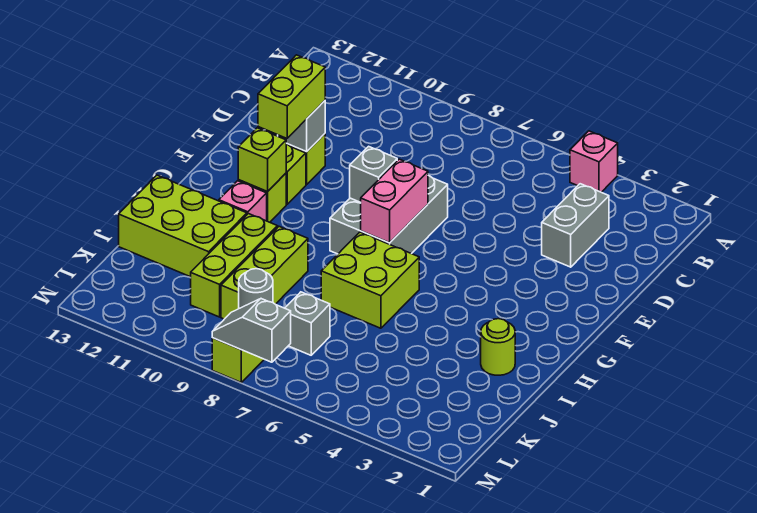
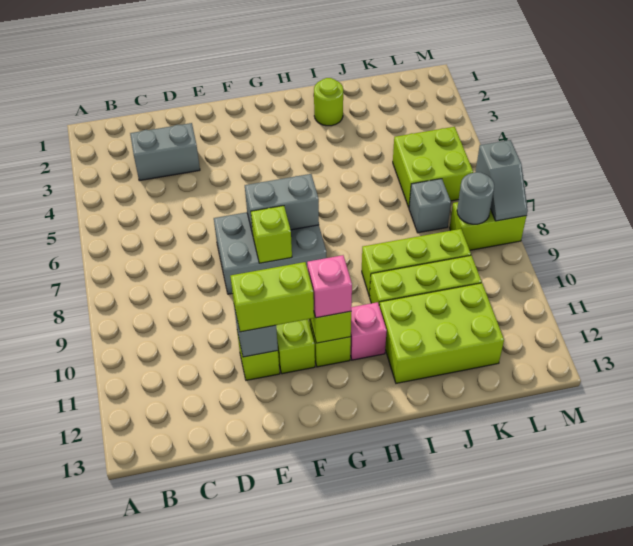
pink 1x1 brick [570,131,618,192] -> pink 1x1 brick moved to [307,255,352,318]
pink 1x2 brick [361,159,428,243] -> grey 1x2 brick [245,174,319,234]
grey 1x1 brick [350,146,397,202] -> lime 1x1 brick [251,206,292,263]
lime 2x2 brick [321,232,419,328] -> lime 2x2 brick moved to [393,127,473,207]
lime 2x3 brick [119,175,247,277] -> lime 2x3 brick turned to [379,283,504,383]

